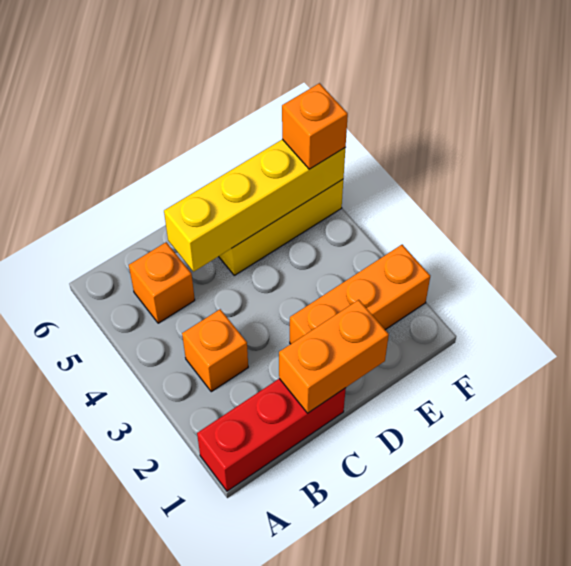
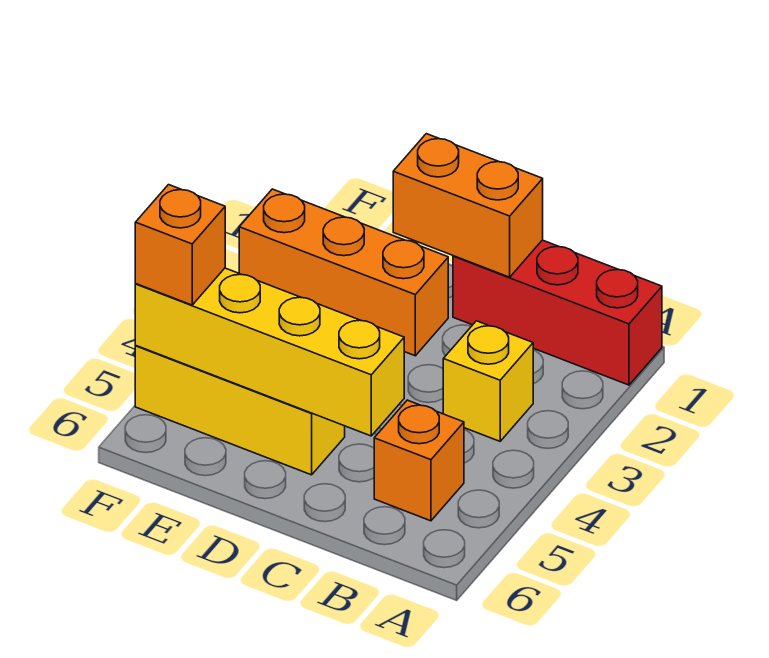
orange 1x1 brick [182,309,248,392] -> yellow 1x1 brick [443,321,533,441]

